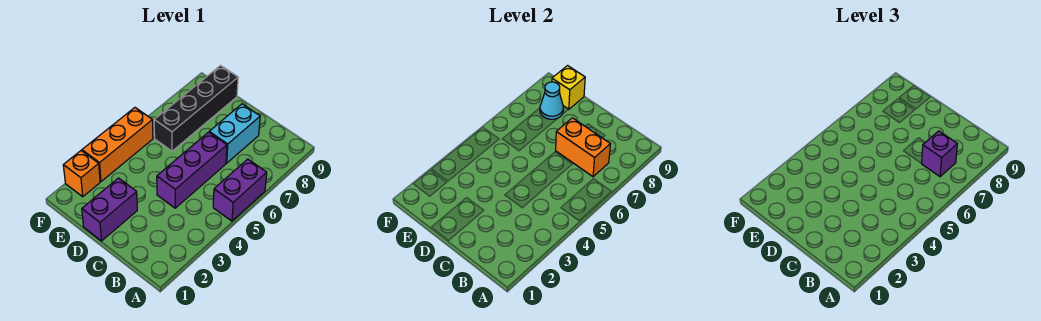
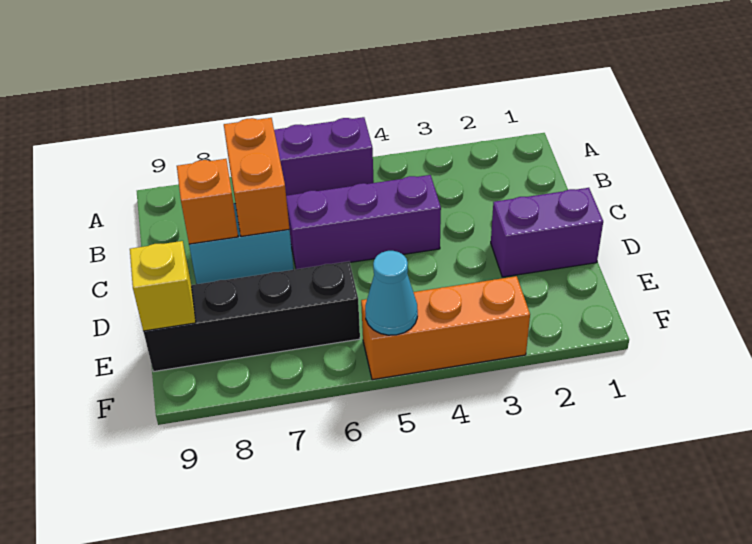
purple 1x1 brick [921,131,957,177] -> none
cyan 1x1 cone [540,82,563,119] -> cyan 1x1 cone moved to [365,251,418,335]
orange 1x1 brick [63,151,100,197] -> orange 1x1 brick moved to [177,159,238,244]

